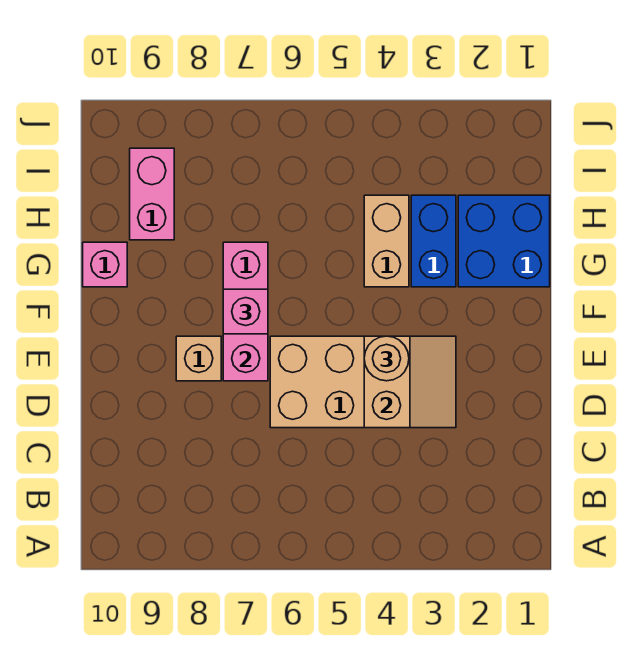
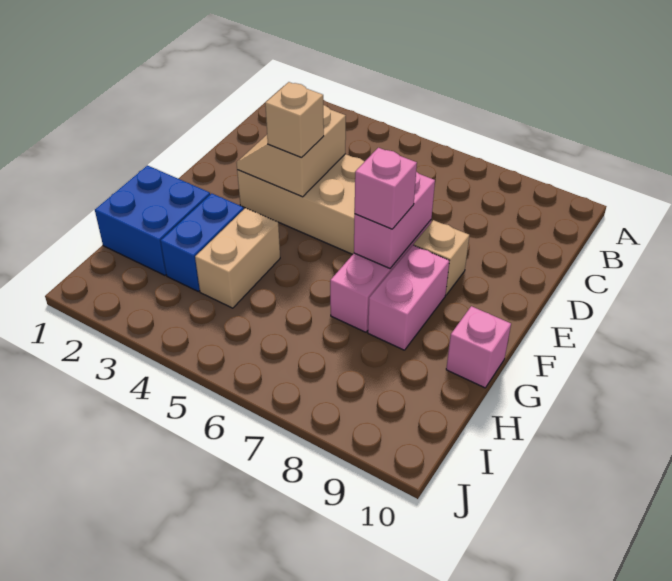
tan 1x1 round brick [364,336,409,381] -> tan 1x1 brick [265,82,324,158]
pink 1x2 brick [130,148,174,240] -> pink 1x2 brick moved to [368,245,449,350]

